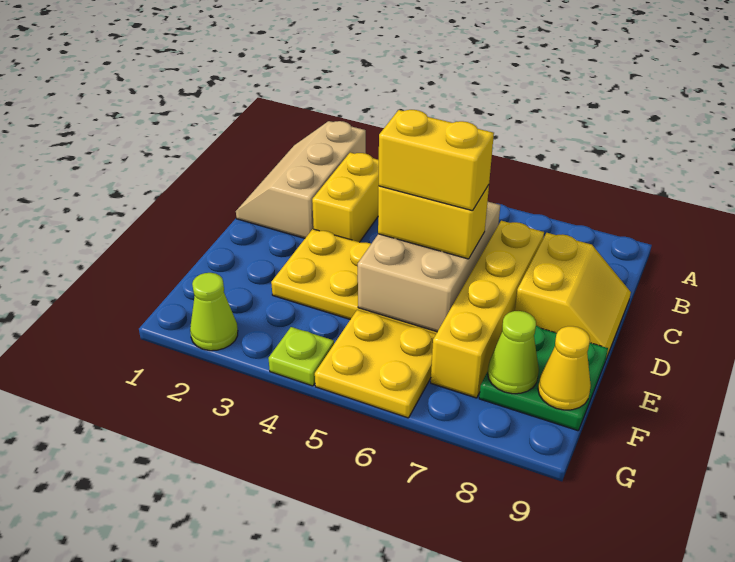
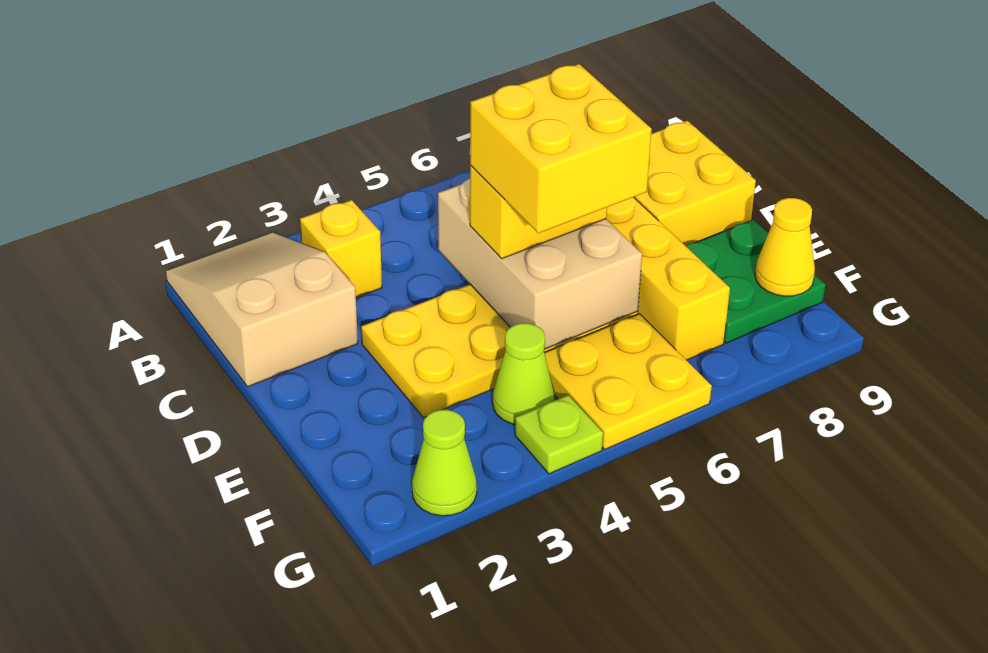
tan 2x3 slope [236,121,366,238] -> tan 2x3 slope turned to [166,233,358,387]
yellow 1x2 brick [312,153,379,242] -> yellow 1x1 brick [300,200,382,298]
yellow 2x2 slope [515,233,631,358] -> yellow 2x2 brick [634,121,756,246]
yellow 1x2 brick [379,110,494,211] -> yellow 2x2 brick [470,64,651,233]
lime 1x1 cone [488,311,539,394] -> lime 1x1 cone moved to [492,323,554,424]

